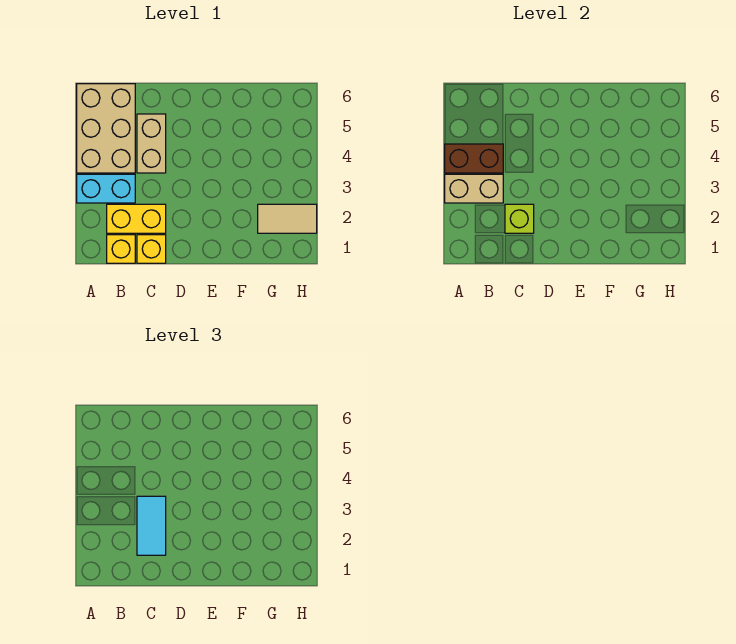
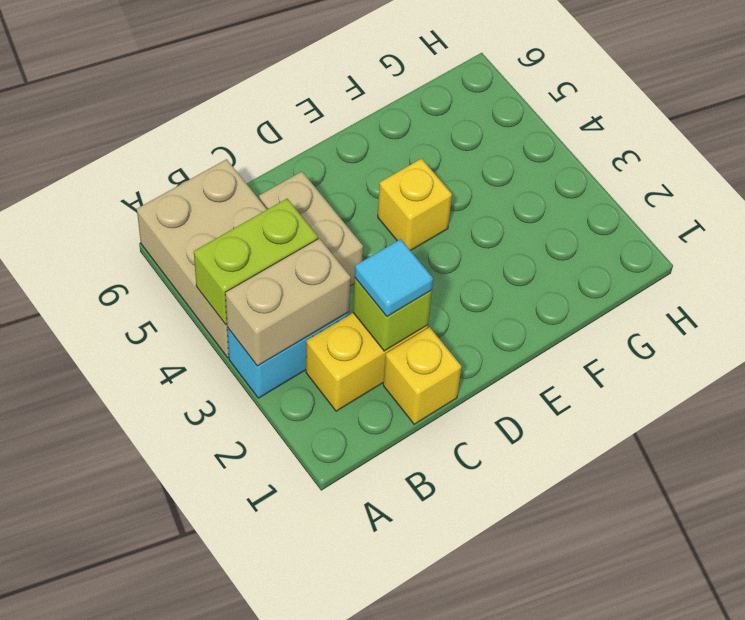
brown 1x2 brick [445,144,503,173] -> lime 1x2 brick [194,199,318,325]
yellow 1x1 brick [107,235,135,263] -> yellow 1x1 brick moved to [378,159,452,251]
cyan 1x2 tile [137,496,166,555] -> cyan 1x1 tile [355,239,433,317]
tan 1x2 tile [258,204,317,233] -> none

